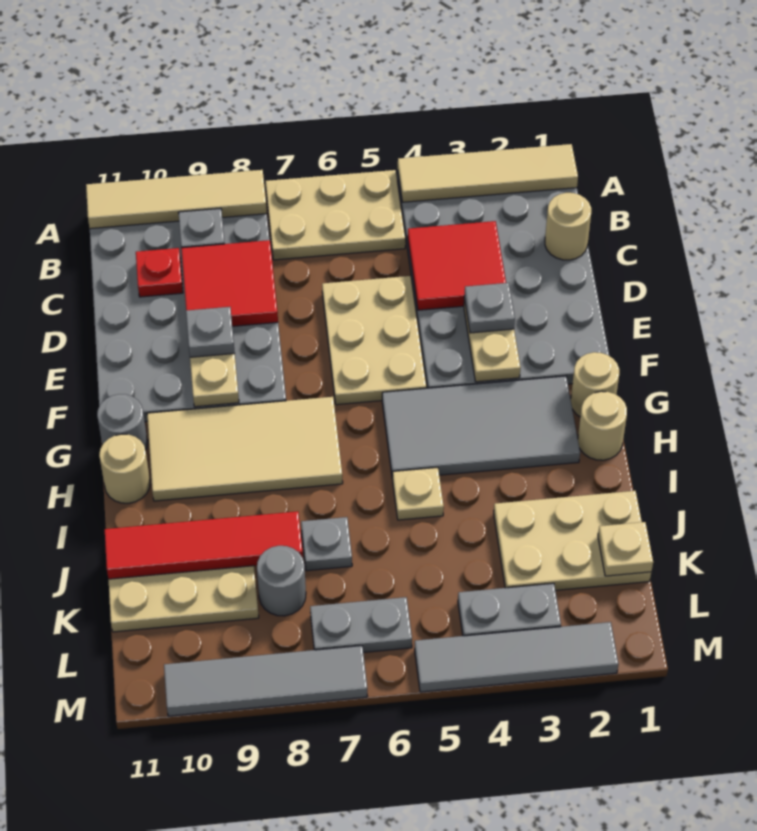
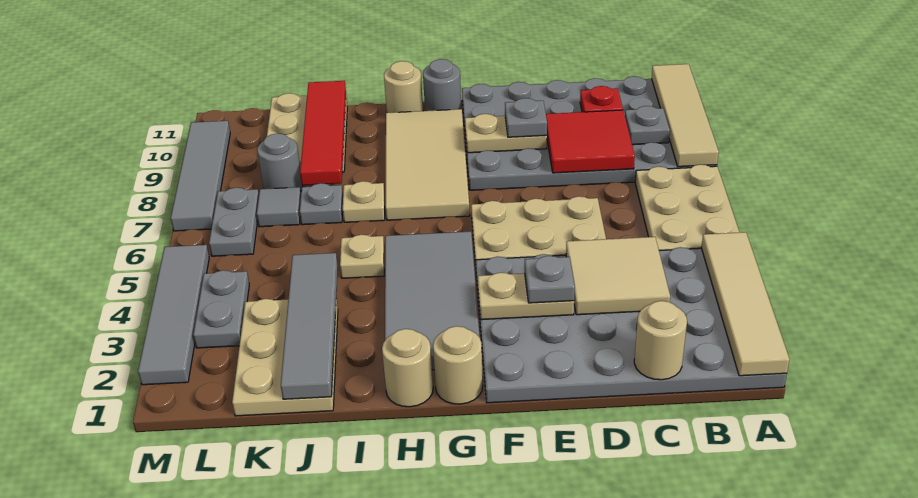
red 2x2 tile [408,221,506,310] -> tan 2x2 tile [566,237,670,315]
none -> grey 1x4 tile [281,253,338,399]
tan 1x1 plate [598,522,653,576] -> tan 1x1 plate moved to [343,181,385,222]
none -> grey 1x1 tile [257,187,301,227]

